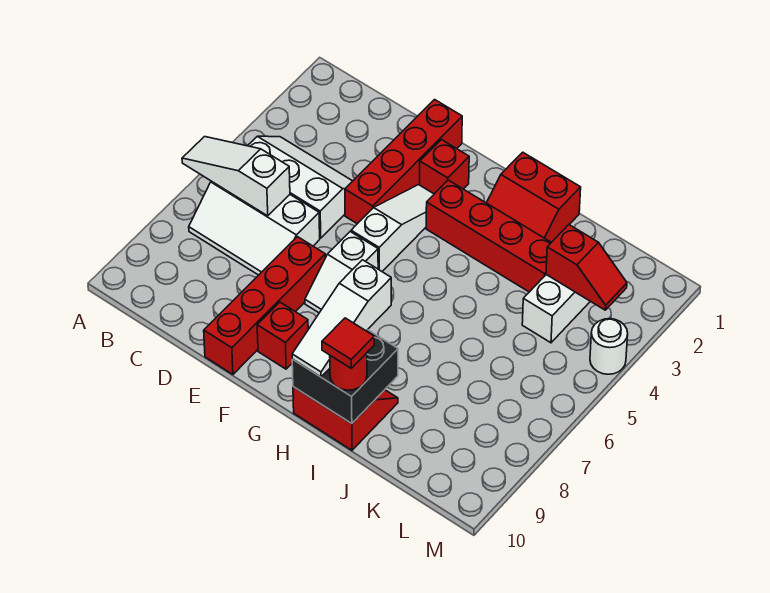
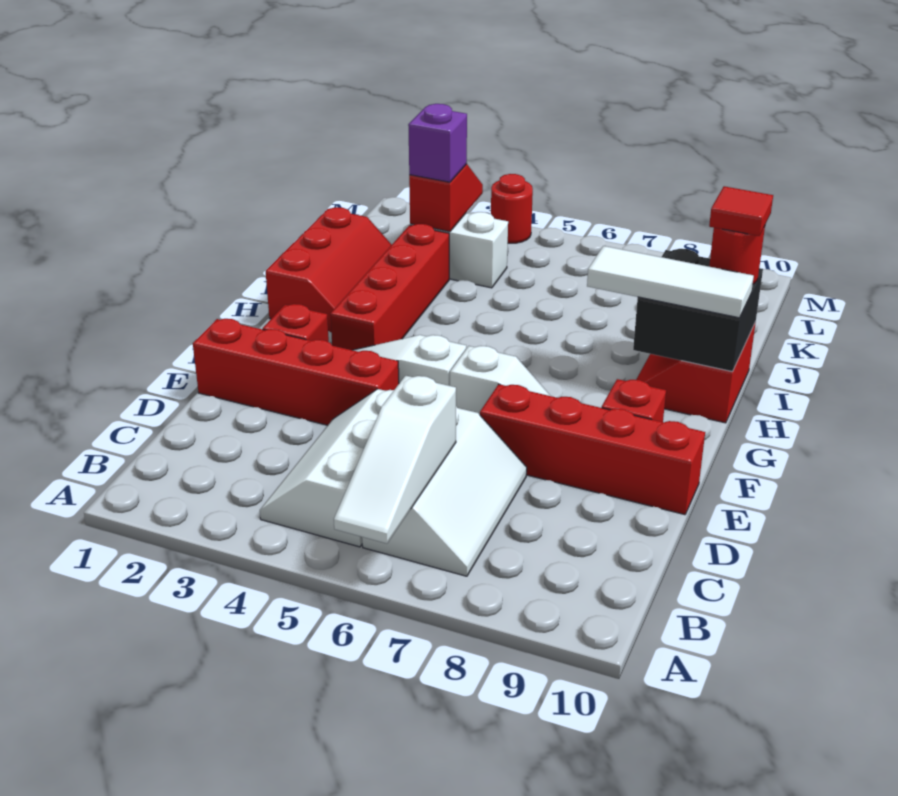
red 2x2 slope [487,152,581,242] -> red 2x3 slope [266,207,392,332]
white 1x3 slope [292,260,391,377] -> white 1x3 tile [587,246,754,318]
none -> purple 1x1 brick [408,104,467,182]
white 1x1 round brick [590,319,628,374] -> red 1x1 round brick [491,174,533,243]

